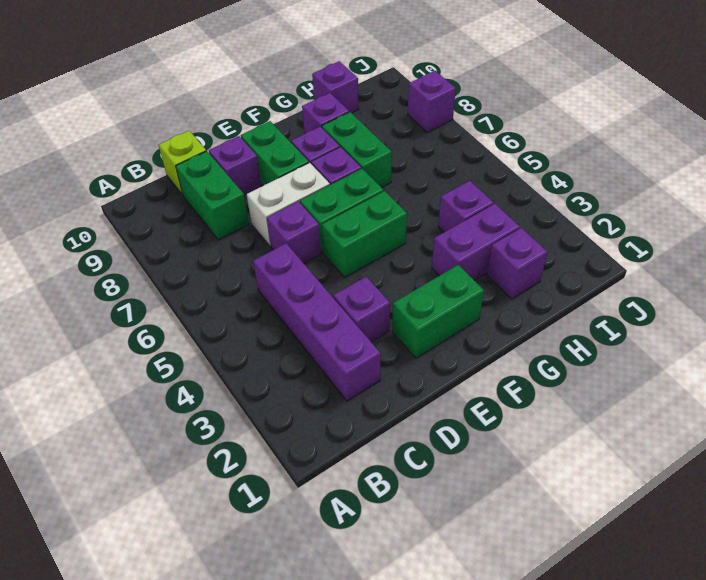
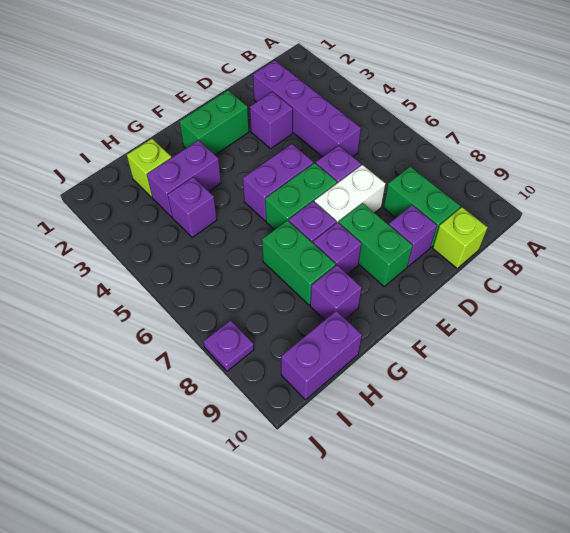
green 1x2 brick [322,191,407,277] -> purple 1x2 brick [243,144,314,221]
purple 1x1 brick [487,228,547,299] -> lime 1x1 brick [127,139,172,197]
purple 1x1 brick [312,61,359,113] -> purple 1x2 brick [281,311,362,400]
purple 1x1 brick [408,71,456,132] -> purple 1x1 plate [203,320,254,371]

